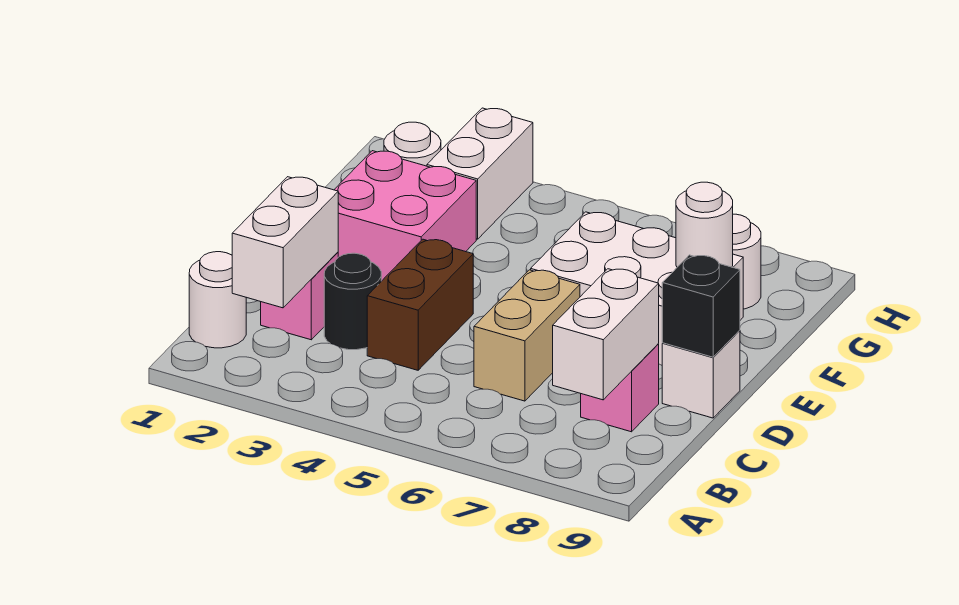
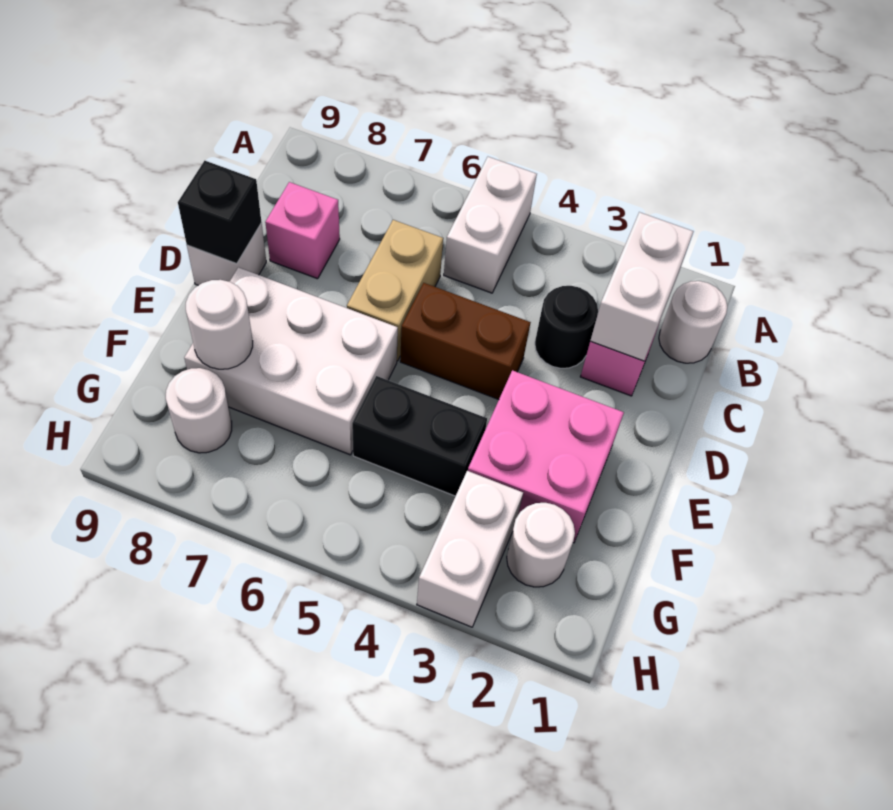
white 1x2 brick [553,269,659,400] -> white 1x2 brick moved to [444,157,537,293]
brown 1x2 brick [367,239,473,370] -> brown 1x2 brick turned to [400,283,531,399]
none -> black 1x2 brick [352,376,487,496]

